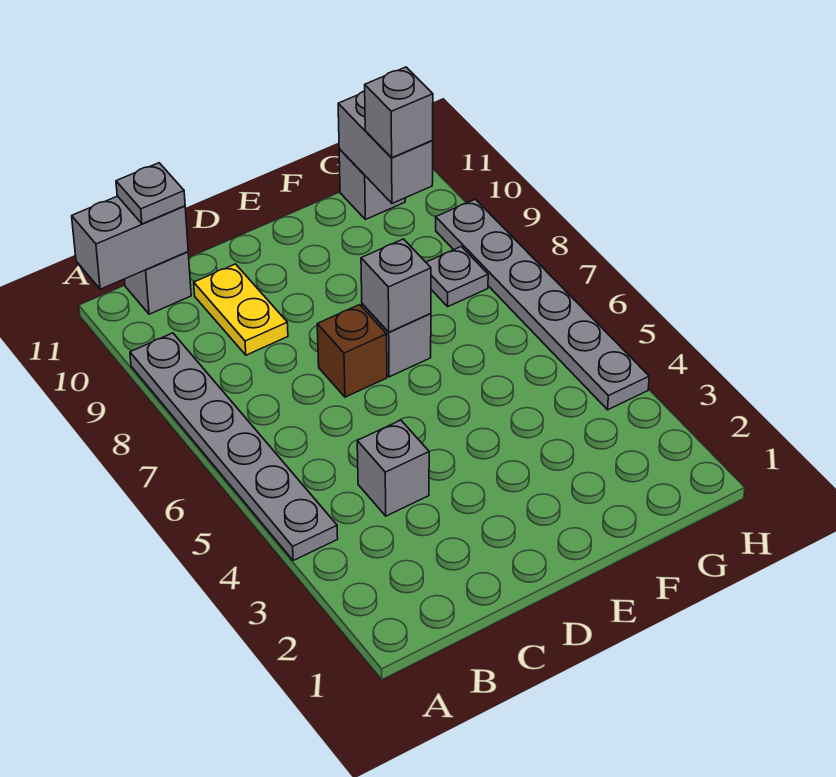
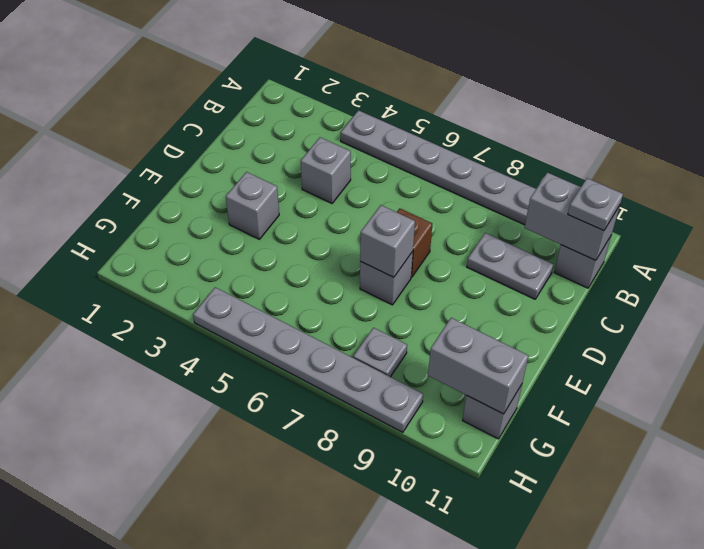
grey 1x2 brick [72,196,188,289] -> grey 1x2 brick turned to [525,172,620,260]
yellow 1x2 plate [194,264,288,355] -> grey 1x2 plate [467,233,554,299]
grey 1x1 brick [365,67,433,158] -> grey 1x1 brick moved to [226,172,279,239]

